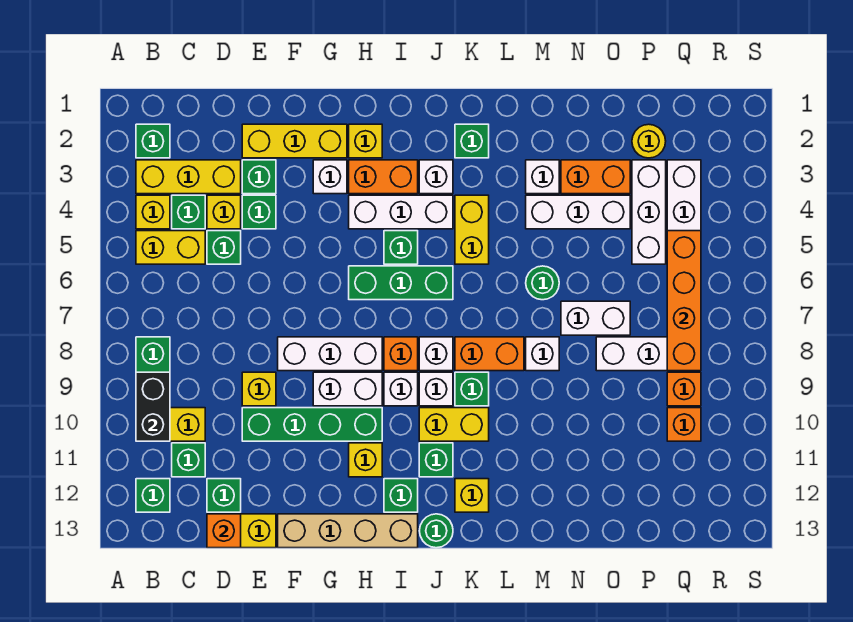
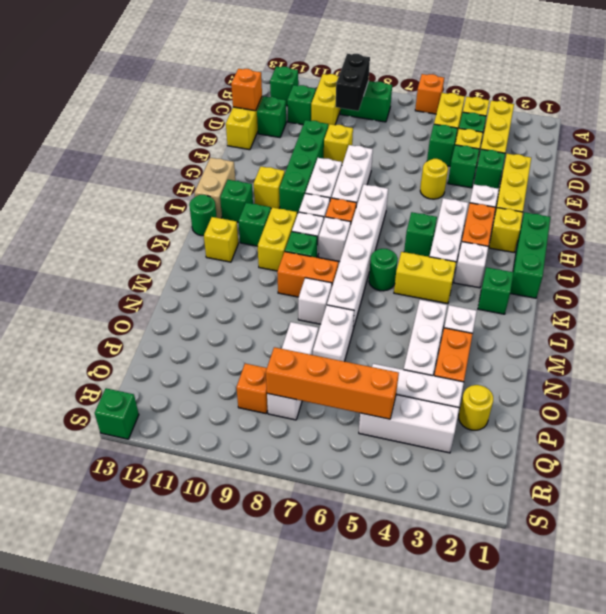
green 1x1 brick [136,124,170,158] -> green 1x1 brick moved to [95,388,139,439]
black 1x2 brick [136,372,170,441] -> black 1x2 brick turned to [336,54,370,111]
none -> yellow 1x1 round brick [420,159,448,199]
tan 1x4 brick [278,514,418,548] -> tan 1x2 brick [194,158,235,218]
green 1x3 brick [349,266,453,300] -> green 1x3 brick moved to [510,212,550,298]
none -> white 1x6 brick [327,184,388,329]
orange 1x2 brick [455,337,524,371] -> orange 1x2 brick turned to [277,252,338,297]
green 1x1 round brick [526,266,559,300] -> green 1x1 round brick moved to [369,249,398,291]
orange 1x1 brick [667,408,701,441] -> orange 1x1 brick moved to [415,74,444,114]

